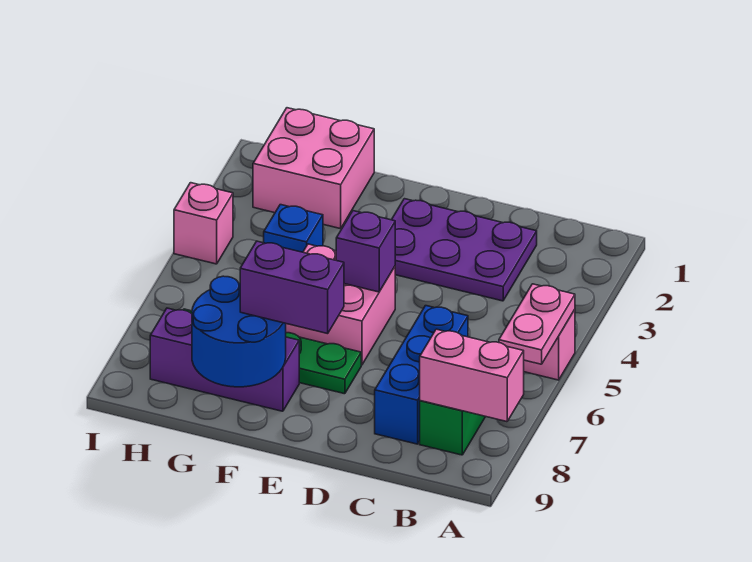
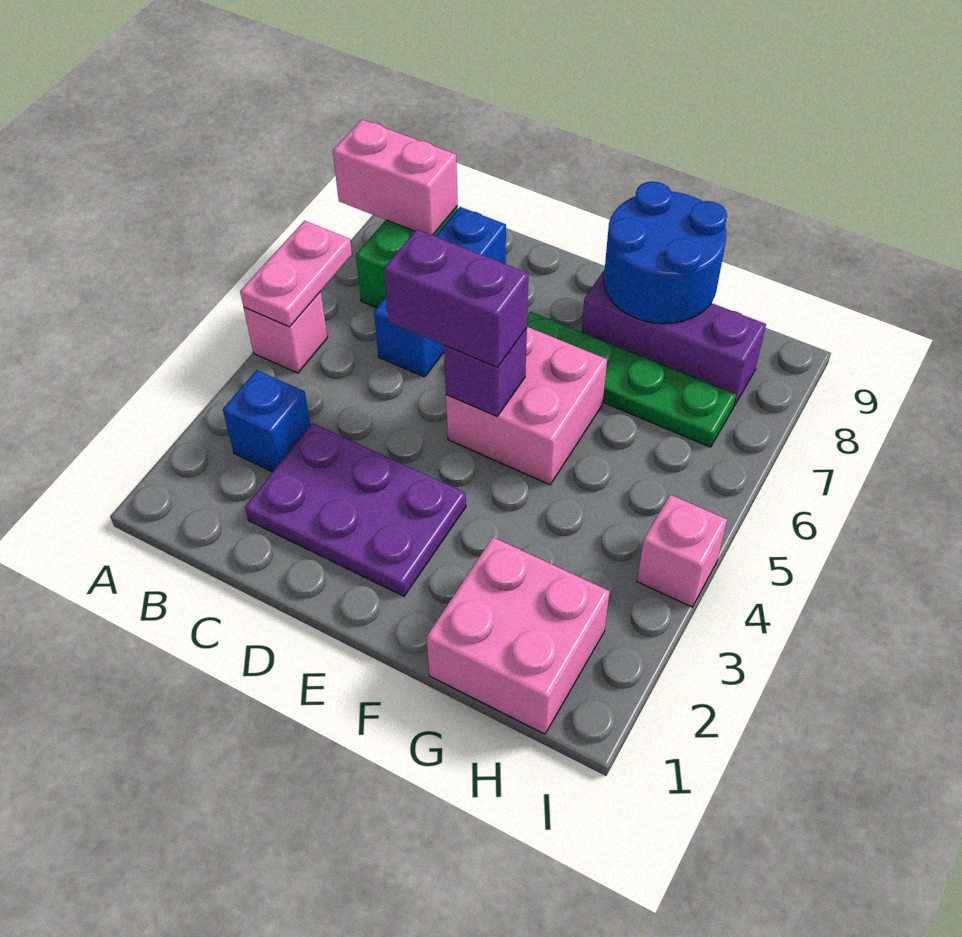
purple 1x2 brick [240,241,344,334] -> purple 1x2 brick moved to [384,229,528,367]
blue 1x1 brick [264,205,323,252] -> blue 1x1 brick moved to [223,370,310,472]

